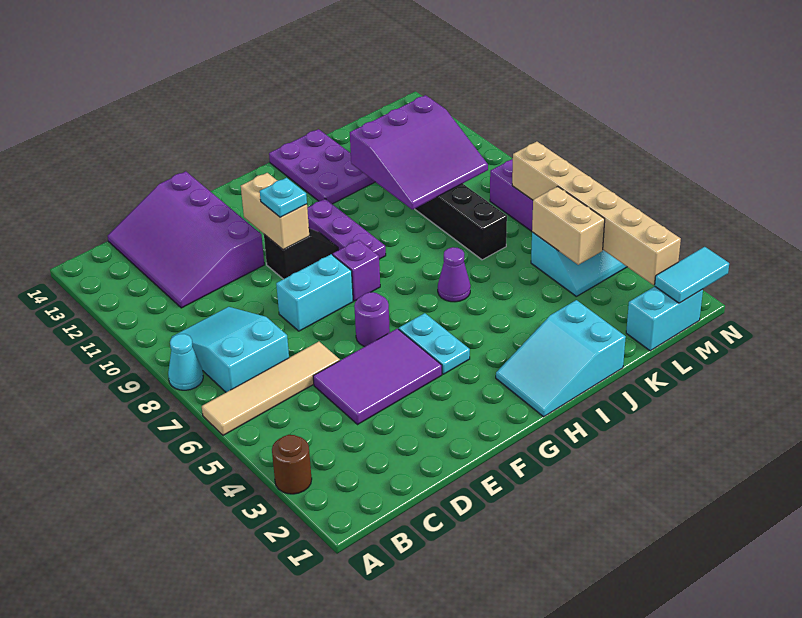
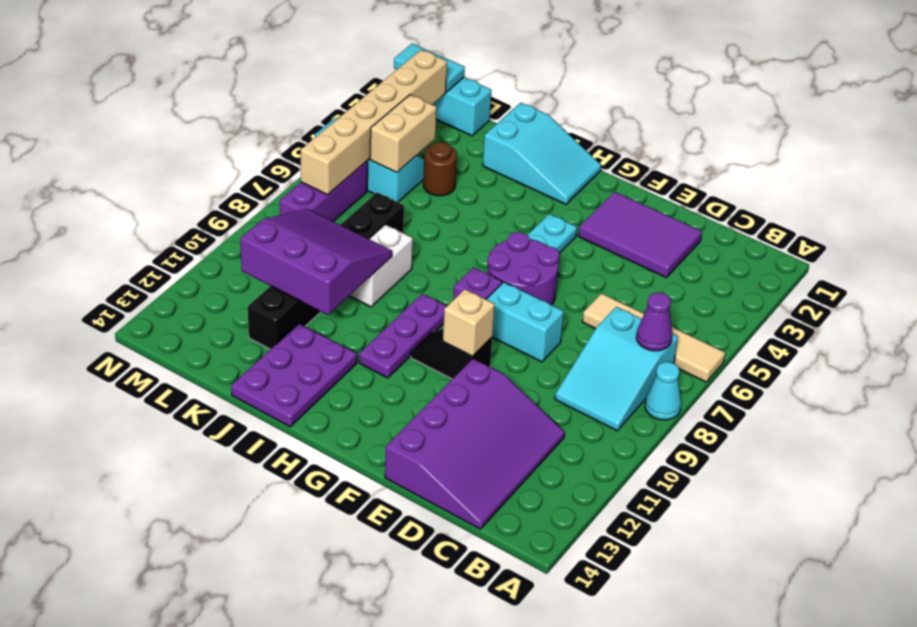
brown 1x1 round brick [272,435,312,494] -> brown 1x1 round brick moved to [423,142,457,196]
purple 2x3 tile [313,329,442,424] -> purple 2x3 tile moved to [579,192,702,278]
purple 1x1 round brick [354,292,390,346] -> purple 2x2 round brick [487,232,560,305]
tan 1x2 brick [241,173,309,250] -> tan 1x1 brick [443,289,495,356]
cyan 1x1 plate [260,178,307,217] -> none
purple 1x1 cone [438,247,471,302] -> purple 1x1 cone moved to [636,292,672,351]
none -> white 1x2 brick [350,225,413,307]

